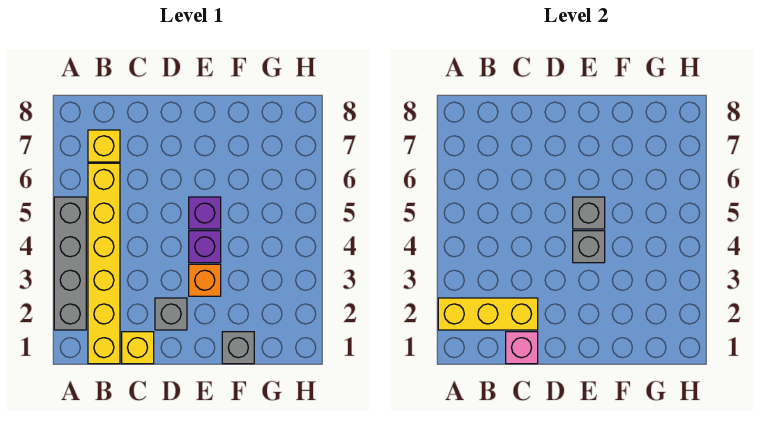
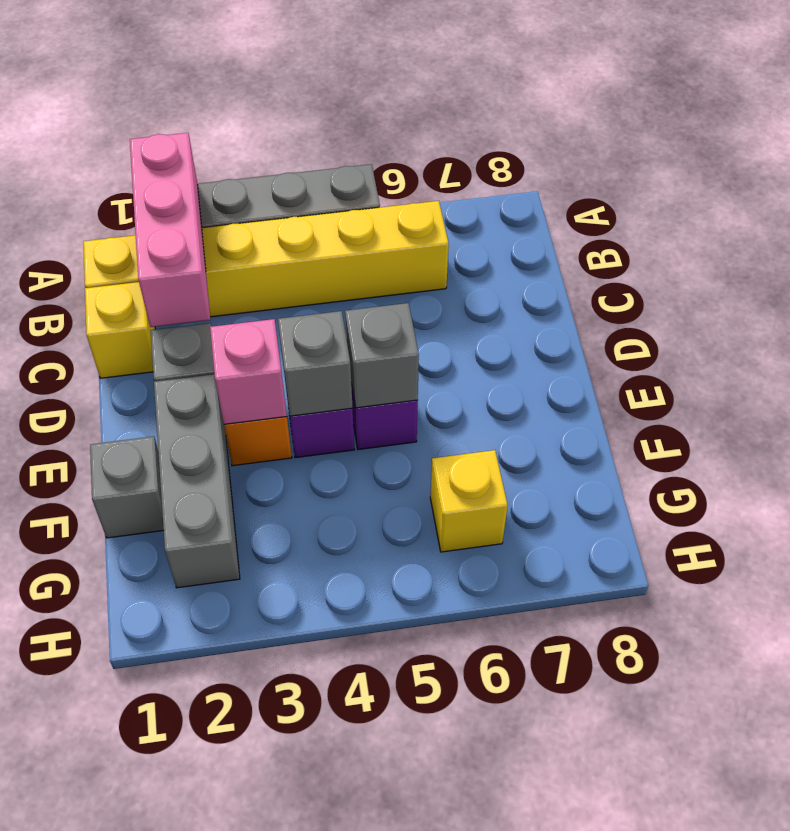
yellow 1x3 brick [438,298,538,330] -> pink 1x3 brick [130,133,210,327]
yellow 1x1 brick [88,130,120,162] -> yellow 1x1 brick moved to [430,450,508,552]
pink 1x1 brick [506,332,538,364] -> pink 1x1 brick moved to [210,319,287,424]
none -> grey 1x3 brick [154,374,240,588]

